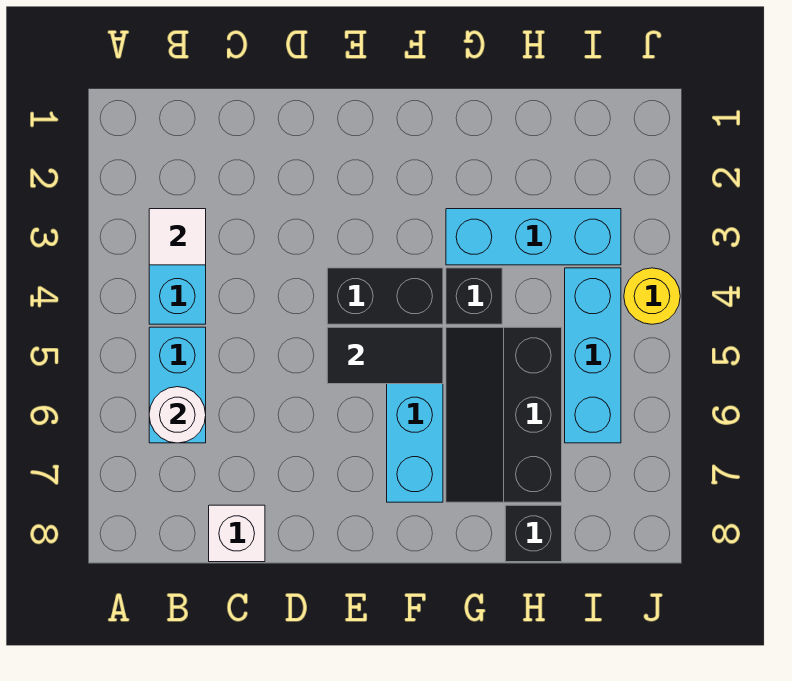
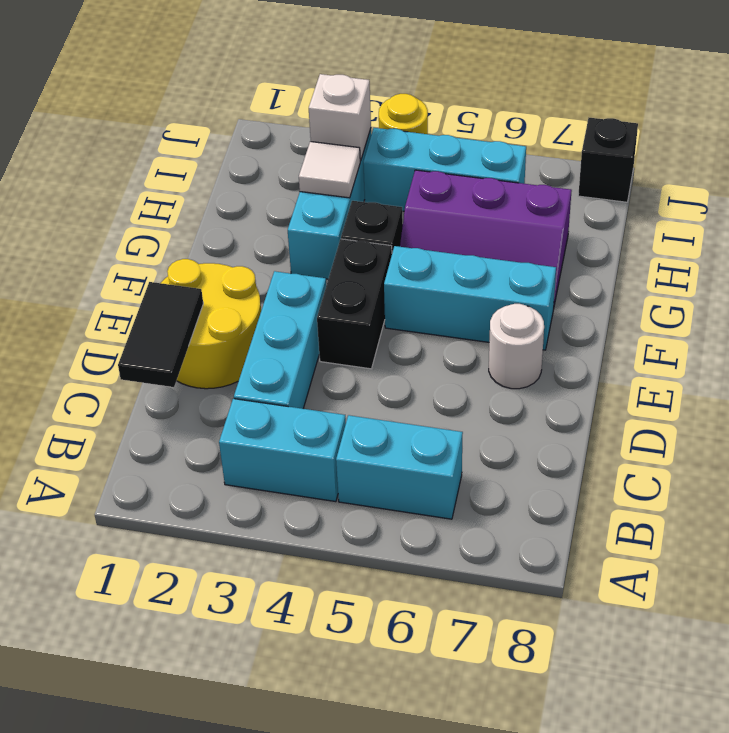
white 1x1 tile [149,209,206,265] -> white 1x1 tile moved to [299,141,360,198]
white 1x1 round brick [149,387,206,443] -> white 1x1 round brick moved to [489,304,544,389]
none -> cyan 1x3 brick [234,271,326,409]
white 1x1 brick [209,505,265,562] -> white 1x1 brick moved to [309,74,371,161]
none -> yellow 2x2 round brick [161,259,261,389]
black 1x2 tile [327,327,443,384] -> black 1x2 tile moved to [118,282,203,387]
black 2x3 slope [446,327,562,502] -> purple 2x3 slope [400,170,572,309]
black 1x1 brick [505,505,562,562] -> black 1x1 brick moved to [578,118,638,202]

